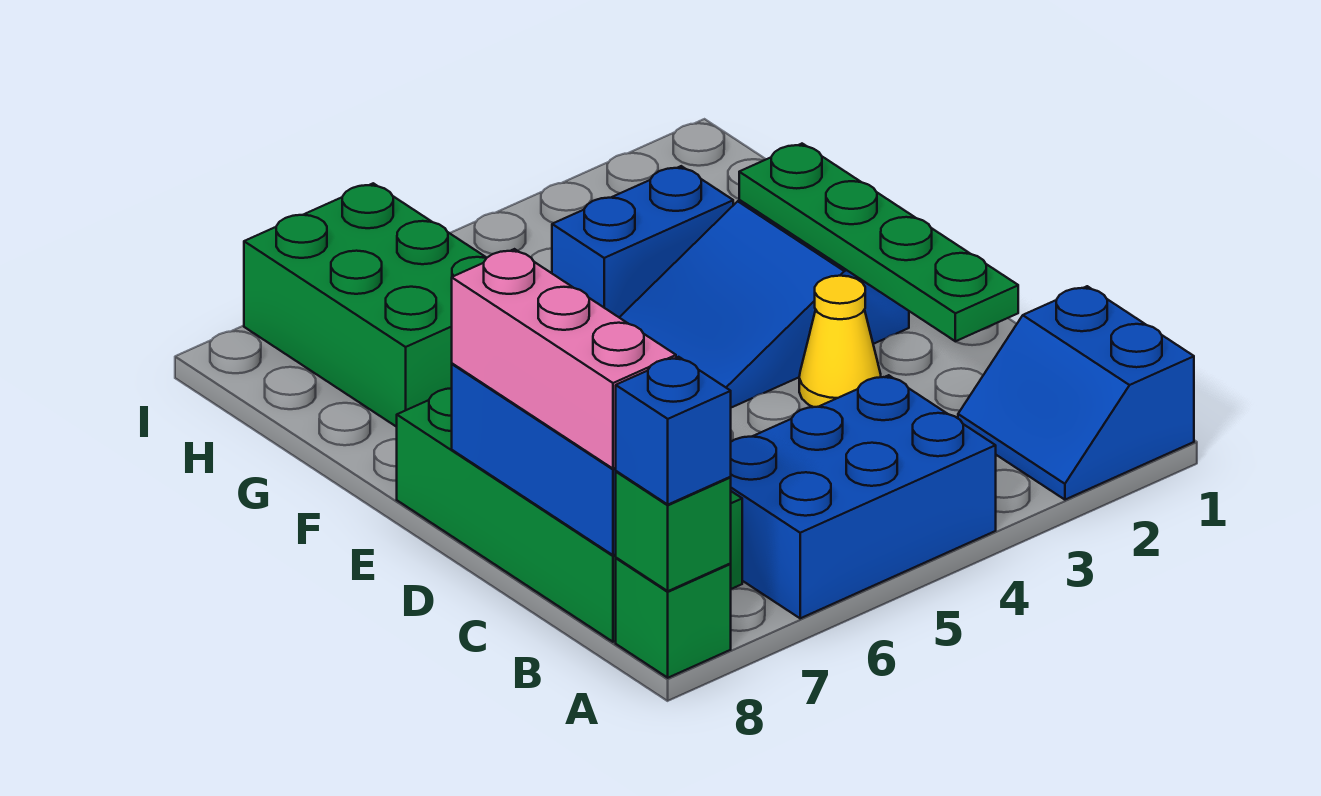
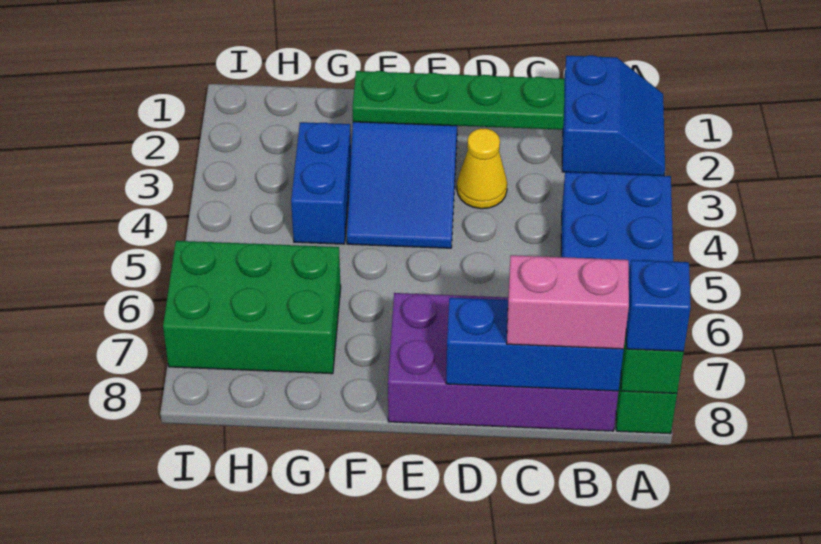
blue 2x2 slope [958,286,1194,500] -> blue 2x2 slope turned to [562,55,665,176]
green 2x4 brick [397,388,742,642] -> purple 2x4 brick [388,293,618,431]
pink 1x3 brick [452,249,676,469] -> pink 1x2 brick [507,255,629,349]

